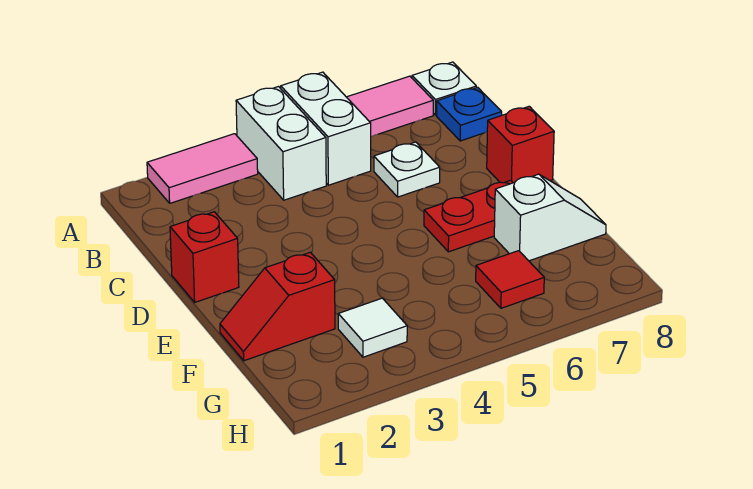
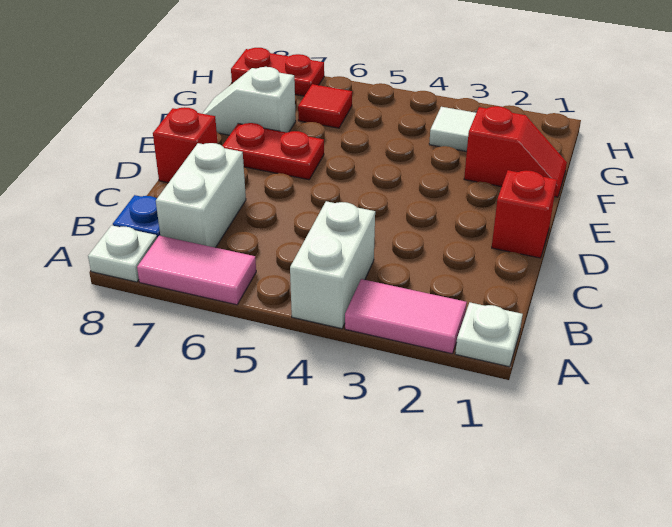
white 1x2 brick [281,72,371,185] -> white 1x2 brick moved to [156,143,246,248]
white 1x1 plate [374,142,440,197] -> white 1x1 plate moved to [455,303,523,367]
none -> red 1x2 plate [231,48,324,96]

